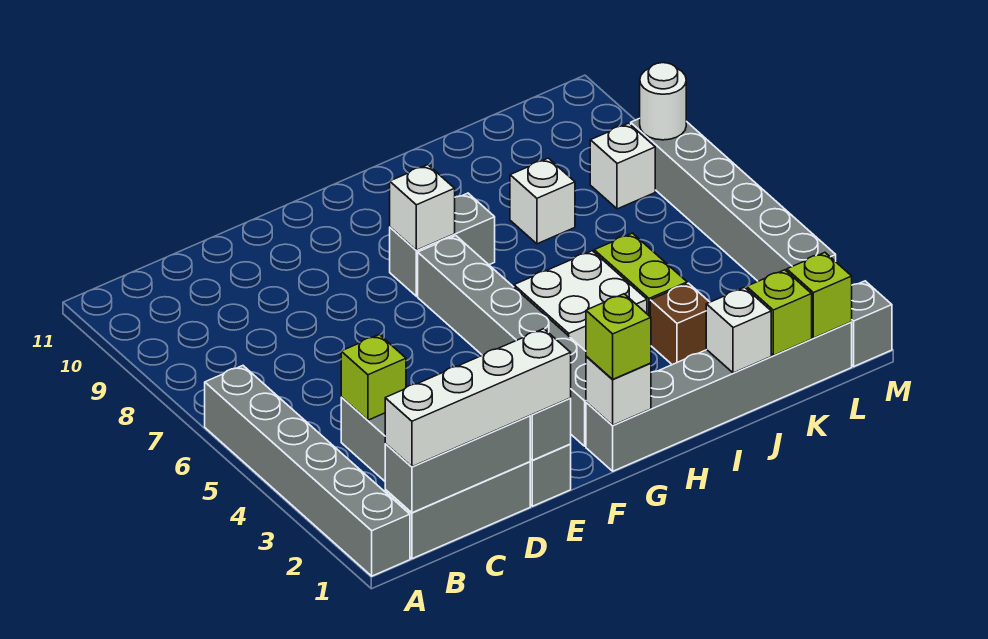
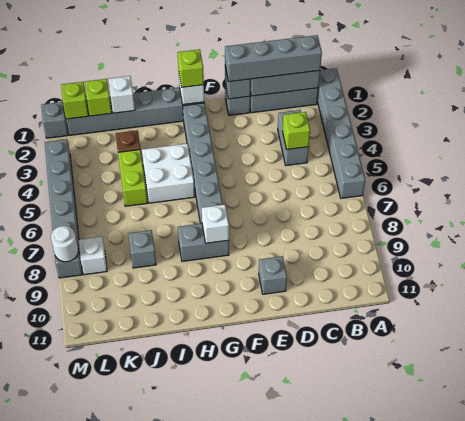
white 1x4 brick [385,329,571,467] -> grey 1x4 brick [225,35,322,82]
none -> grey 1x1 brick [259,256,287,294]
white 1x1 brick [510,158,575,244] -> grey 1x1 brick [128,230,156,268]

